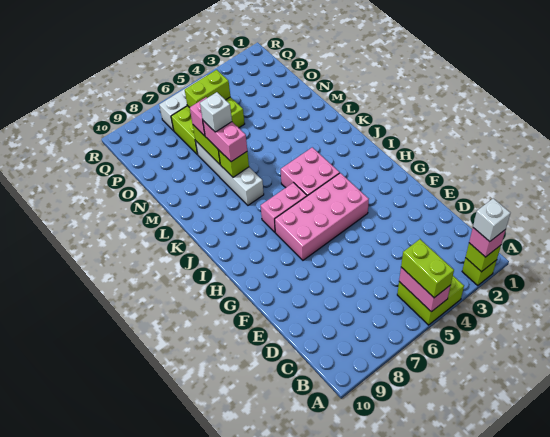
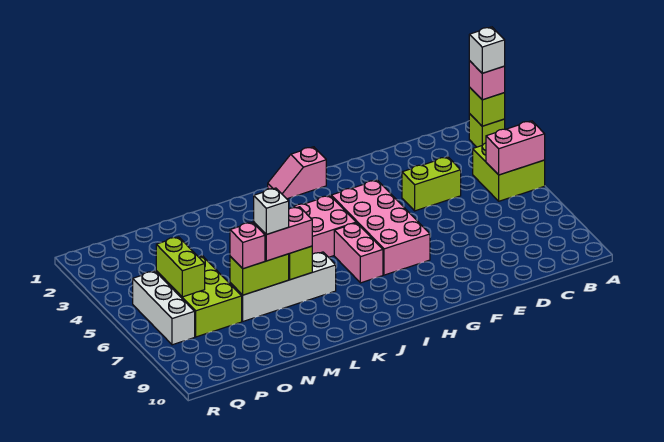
lime 1x2 brick [401,239,454,298] -> lime 1x2 brick moved to [402,157,461,211]
none -> pink 1x2 slope [268,147,326,199]

